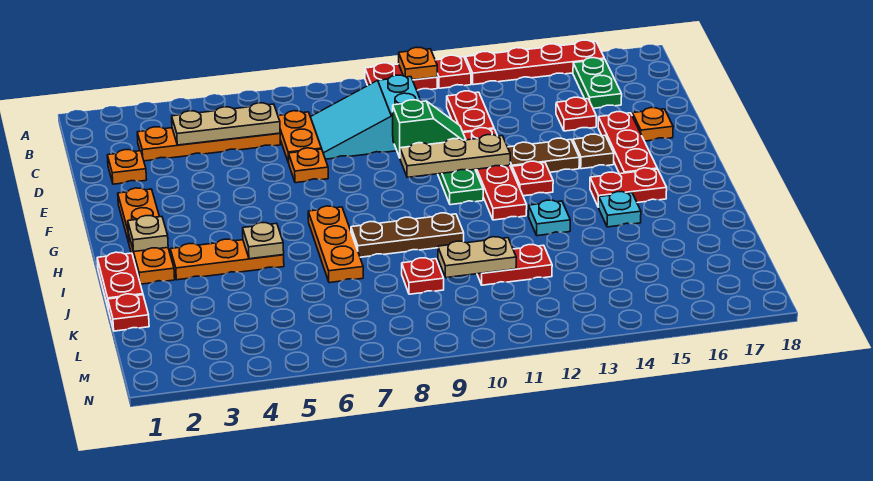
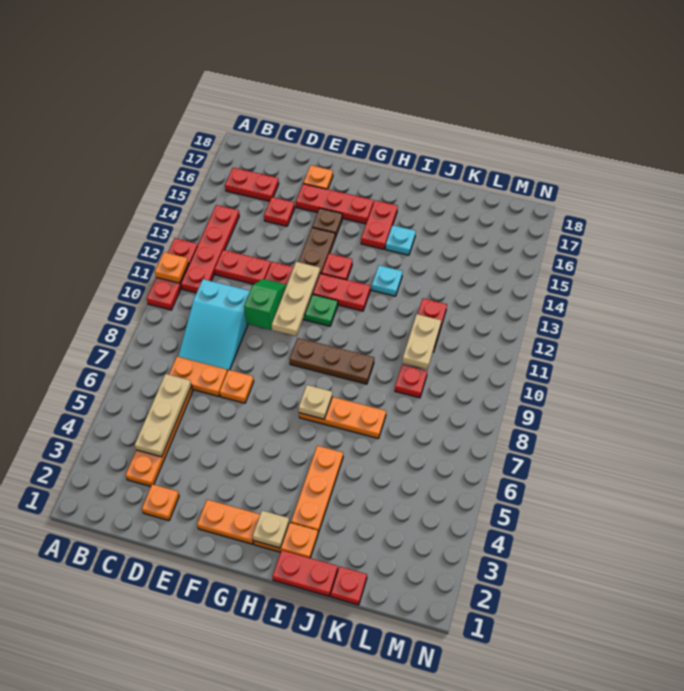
red 1x4 plate [466,40,604,85] -> red 1x4 plate moved to [181,205,239,293]
green 1x2 plate [573,58,622,108] -> red 1x2 plate [225,168,279,201]
tan 1x1 plate [243,223,284,259] -> tan 1x1 plate moved to [299,385,332,419]
brown 1x3 plate [351,213,464,257] -> brown 1x3 plate turned to [290,338,374,384]

